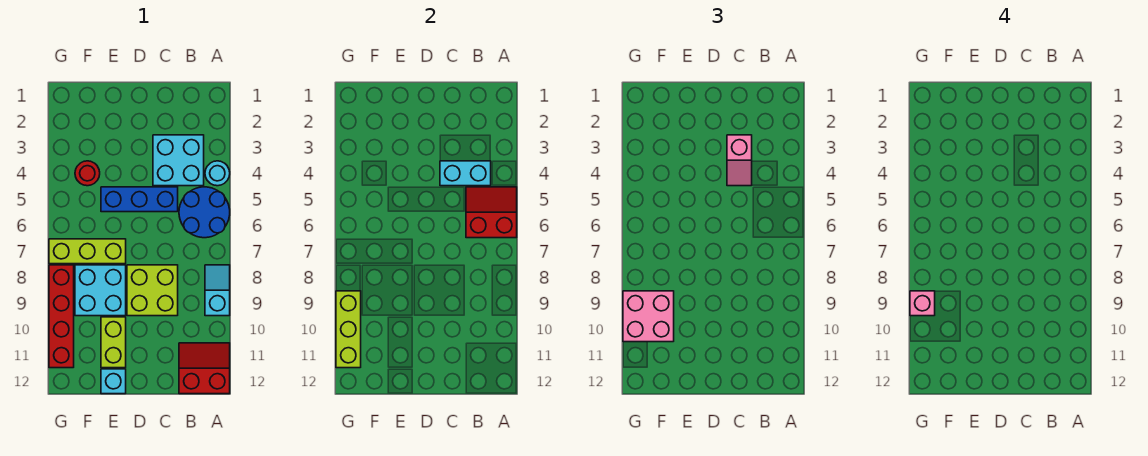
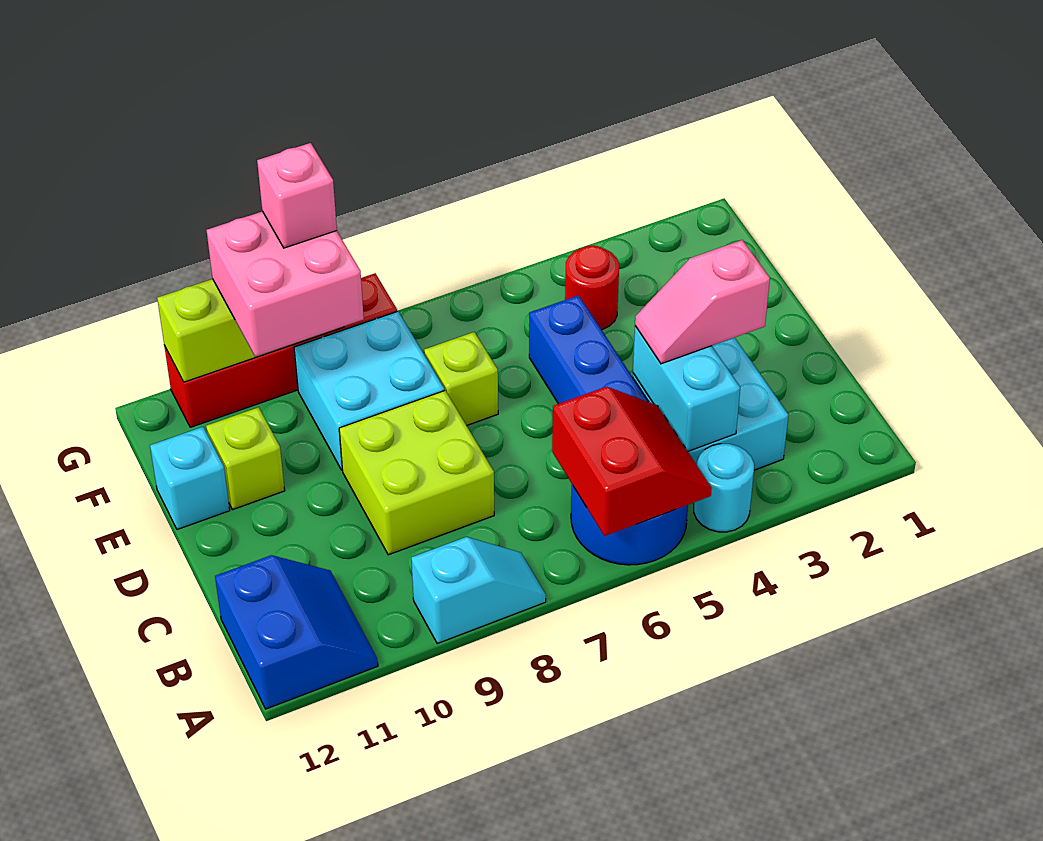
red 2x2 slope [179,343,230,394] -> blue 2x2 slope [215,555,378,709]
lime 1x3 brick [49,239,126,264] -> lime 1x1 brick [424,332,498,426]
lime 1x2 brick [101,317,126,368] -> lime 1x1 brick [206,407,285,510]

